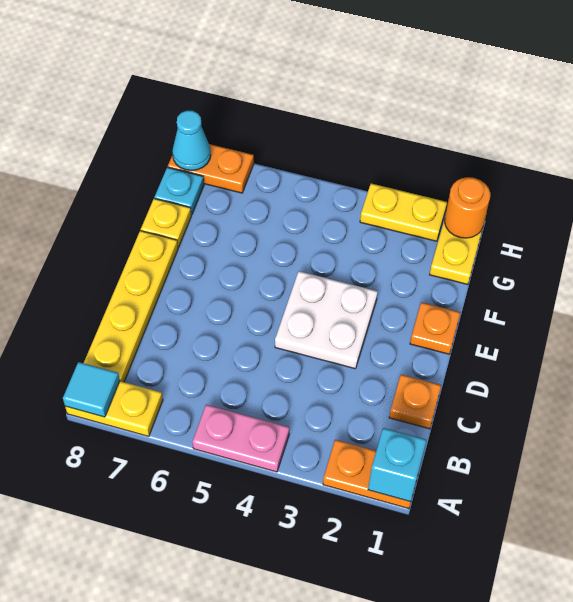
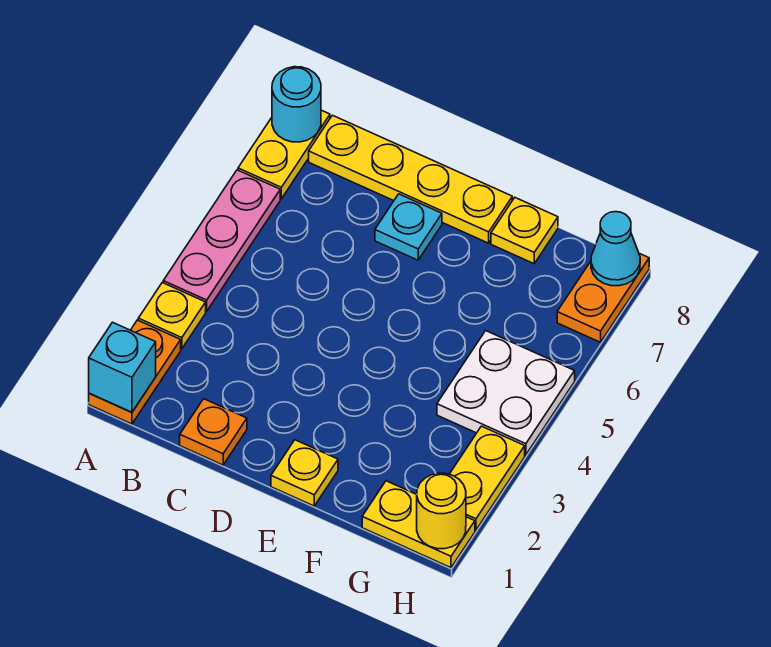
none -> yellow 1x1 plate [138,283,206,349]
pink 1x2 plate [193,405,290,472] -> pink 1x3 plate [163,170,280,311]
cyan 1x1 tile [63,362,120,417] -> cyan 1x1 round brick [272,67,321,142]
white 2x2 plate [275,271,378,369] -> white 2x2 plate moved to [437,331,575,455]
orange 1x1 plate [410,302,460,354] -> yellow 1x1 plate [271,440,338,506]
cyan 1x1 plate [155,167,204,215] -> cyan 1x1 plate moved to [375,194,442,260]
orange 1x1 round brick [445,177,490,238] -> yellow 1x1 round brick [417,473,466,549]

